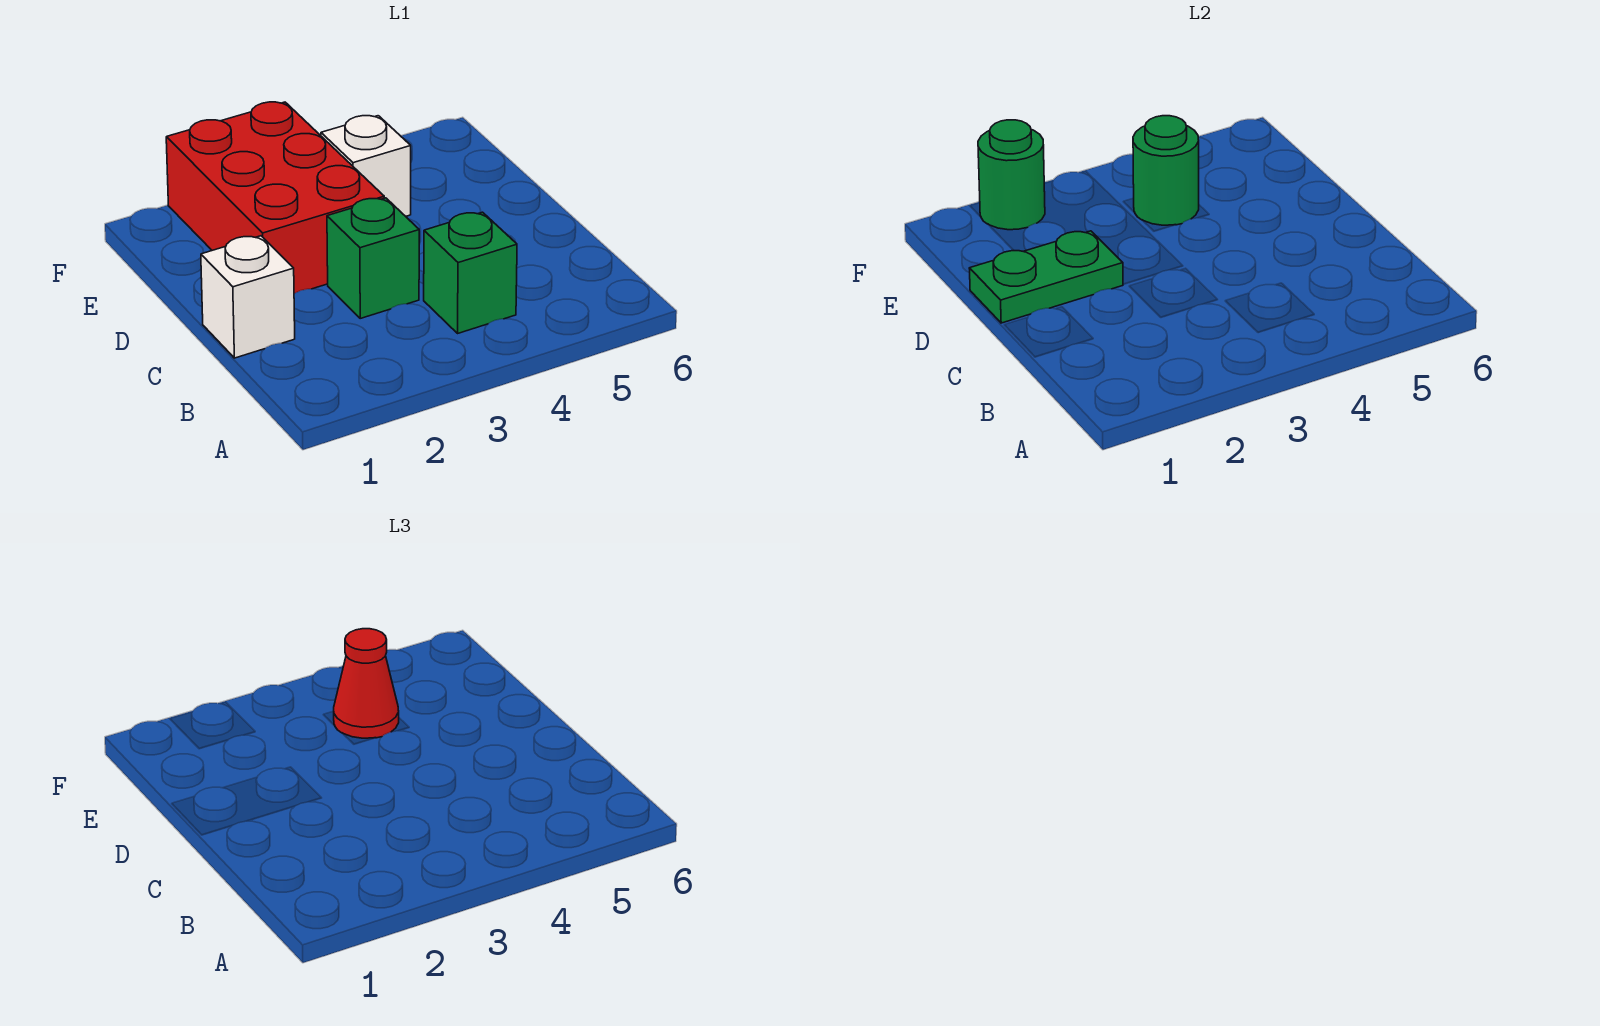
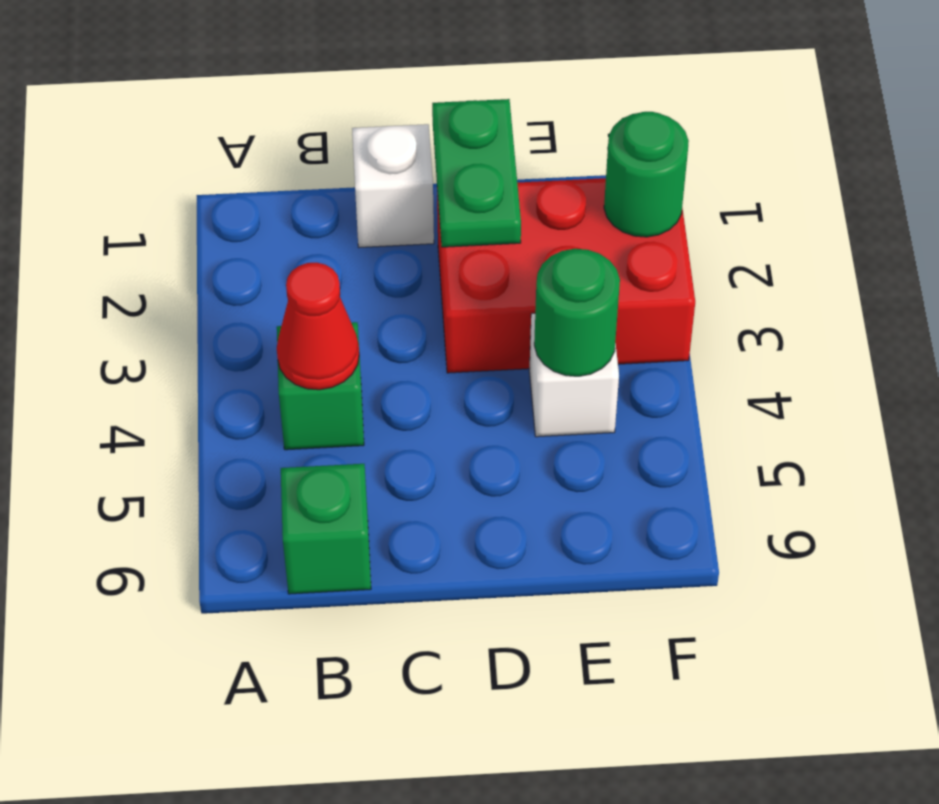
green 1x1 brick [327,198,419,318] -> green 1x1 brick moved to [281,464,371,594]
red 1x1 cone [334,629,399,738] -> red 1x1 cone moved to [277,263,359,390]

